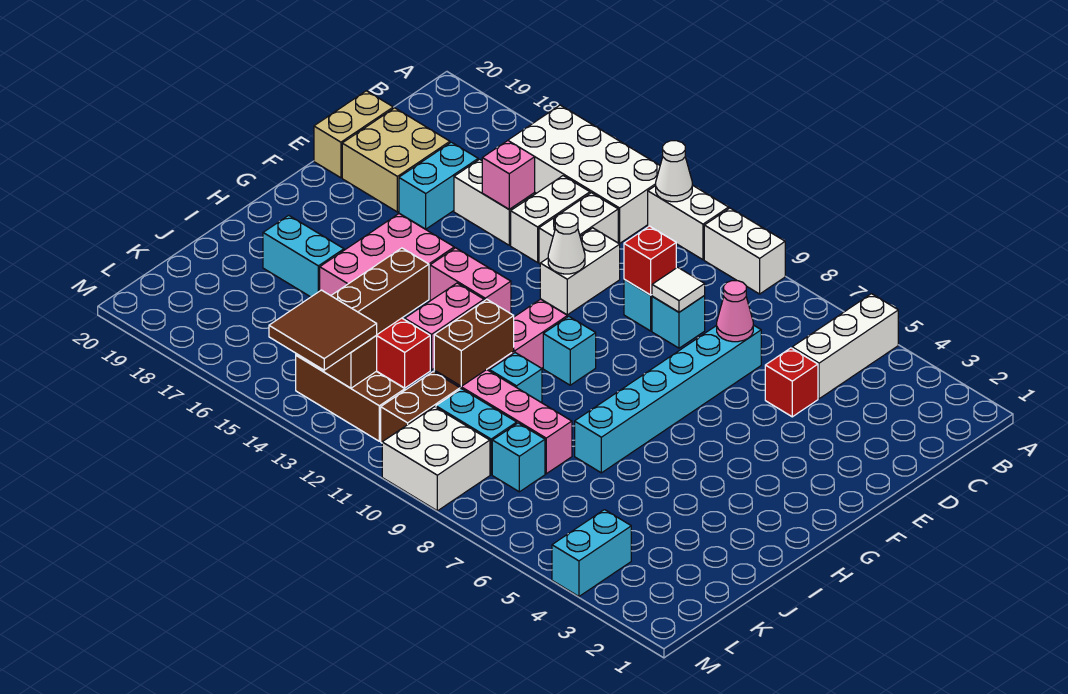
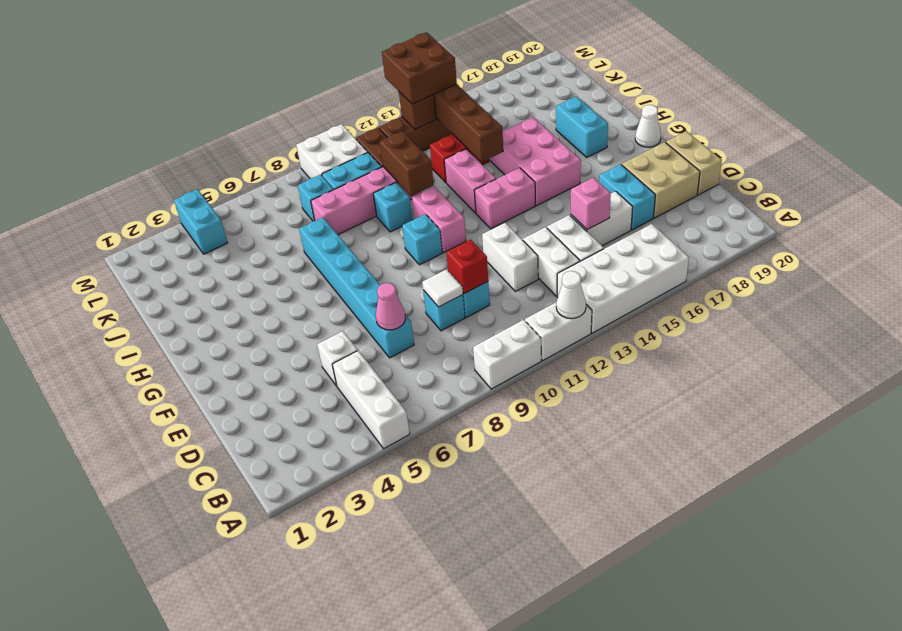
red 1x1 brick [765,348,818,417] -> white 1x1 brick [317,331,358,386]
white 1x1 cone [548,213,585,274] -> white 1x1 cone moved to [635,105,661,147]
cyan 1x2 brick [263,215,344,297] -> cyan 1x2 brick turned to [556,96,608,157]
brown 2x2 tile [269,290,377,370] -> brown 2x2 brick [382,32,457,104]

